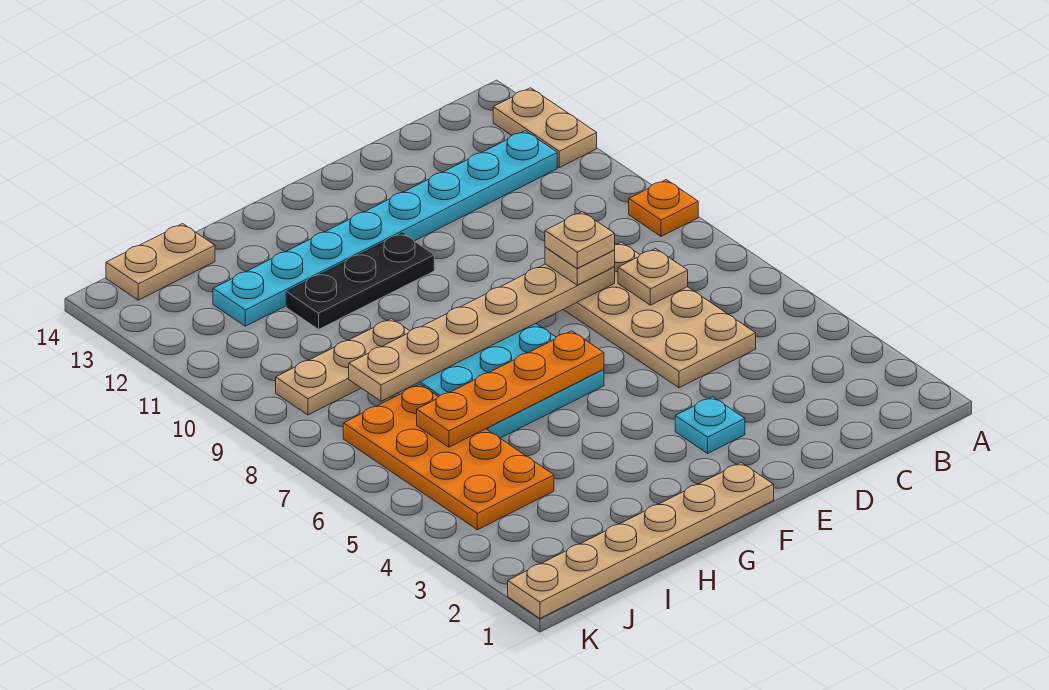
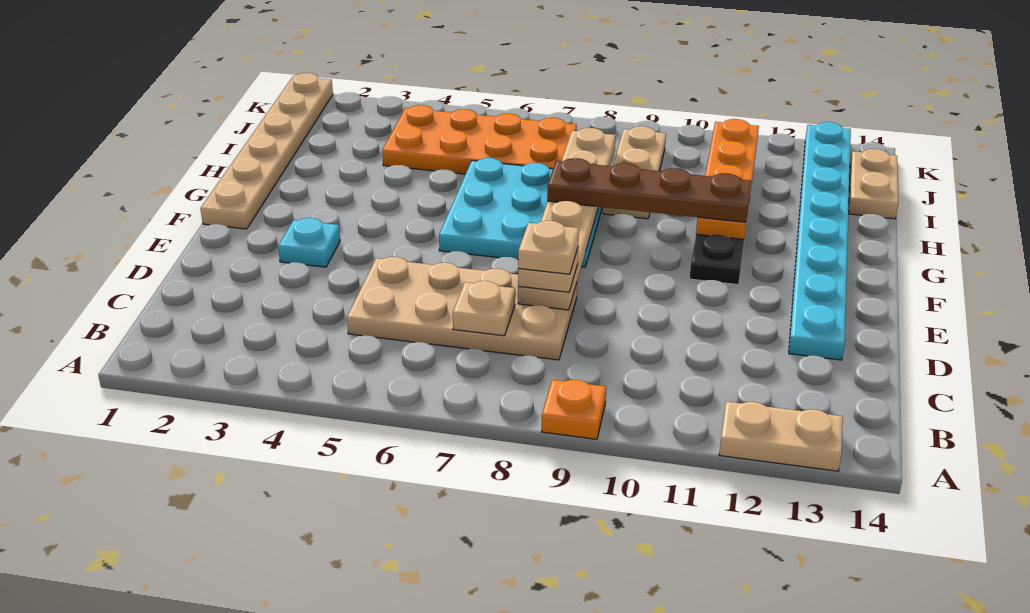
cyan 1x8 plate [213,131,557,326] -> cyan 1x8 plate moved to [789,122,851,360]
orange 1x4 plate [417,331,604,447] -> orange 1x4 plate moved to [696,119,759,239]
none -> brown 1x4 plate [547,158,751,222]

